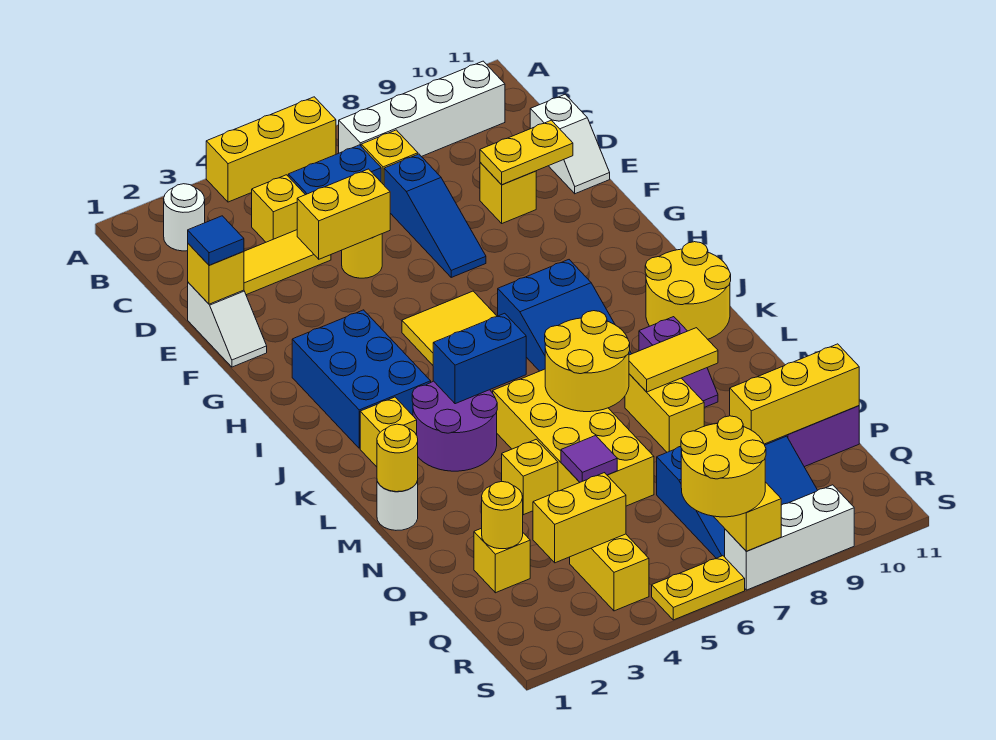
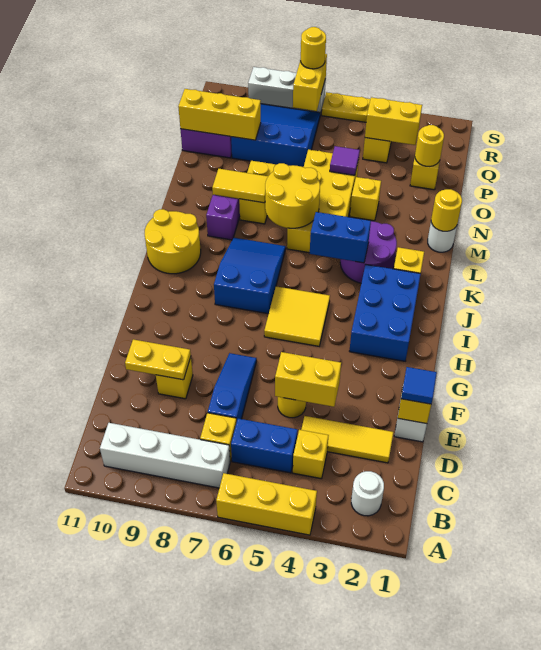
white 1x2 slope [530,94,610,194] -> none
yellow 2x2 round brick [681,416,766,517] -> yellow 1x1 round brick [301,27,326,69]

